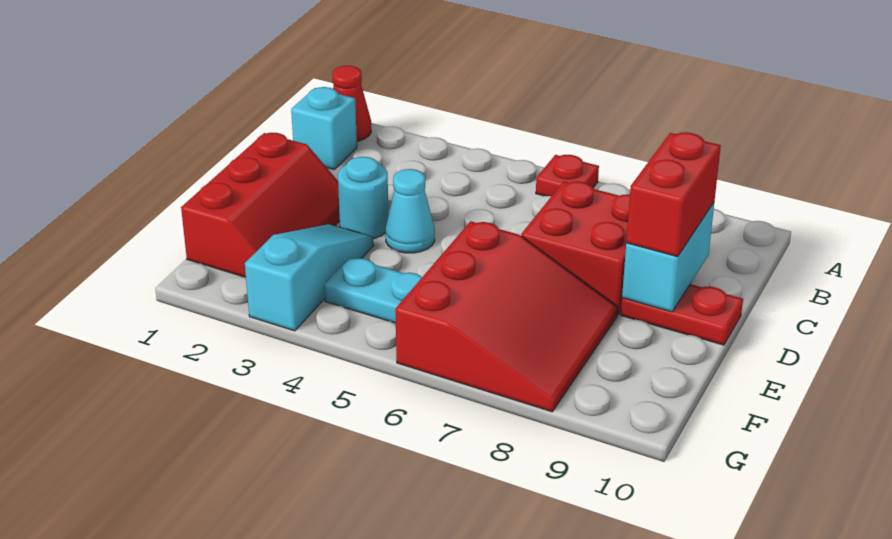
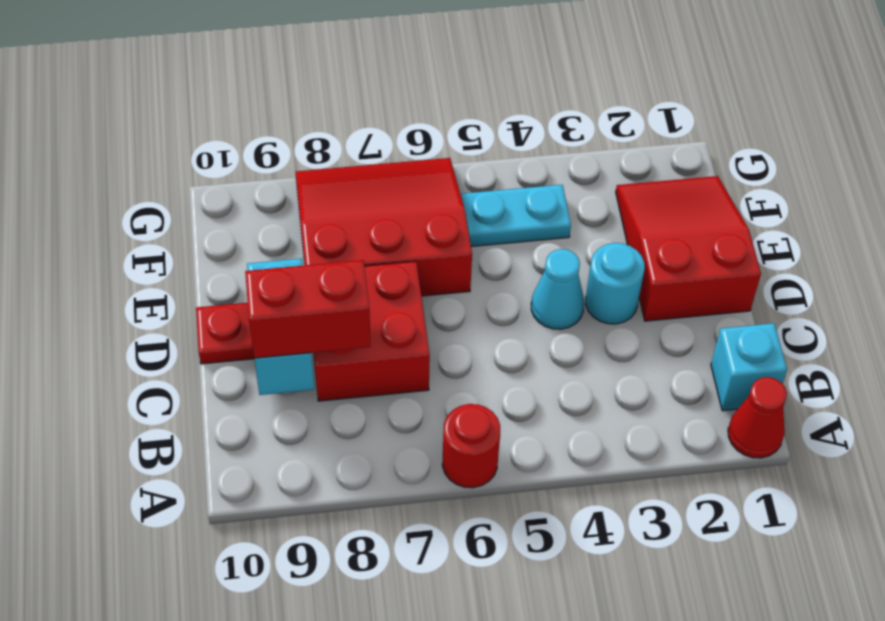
red 1x1 plate [536,155,599,196] -> red 1x1 round brick [442,404,500,488]
red 1x2 brick [626,132,721,257] -> red 1x2 brick turned to [245,260,371,358]
red 2x3 slope [181,133,340,277] -> red 2x3 slope turned to [616,176,761,321]
cyan 1x3 slope [245,224,373,331] -> none
red 3x3 slope [395,221,618,412] -> red 3x3 slope turned to [296,158,472,296]

